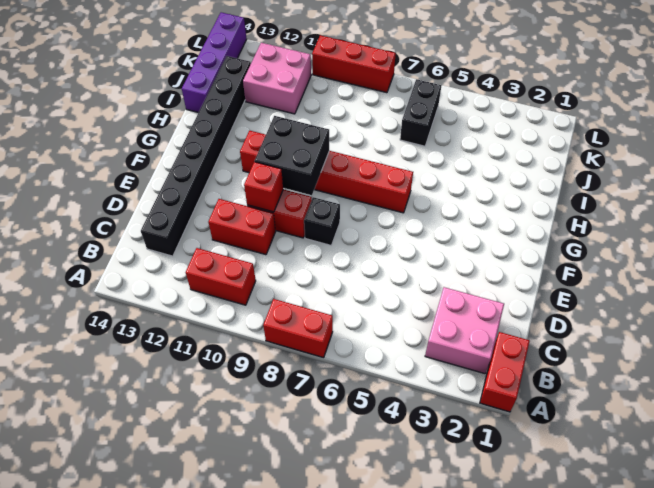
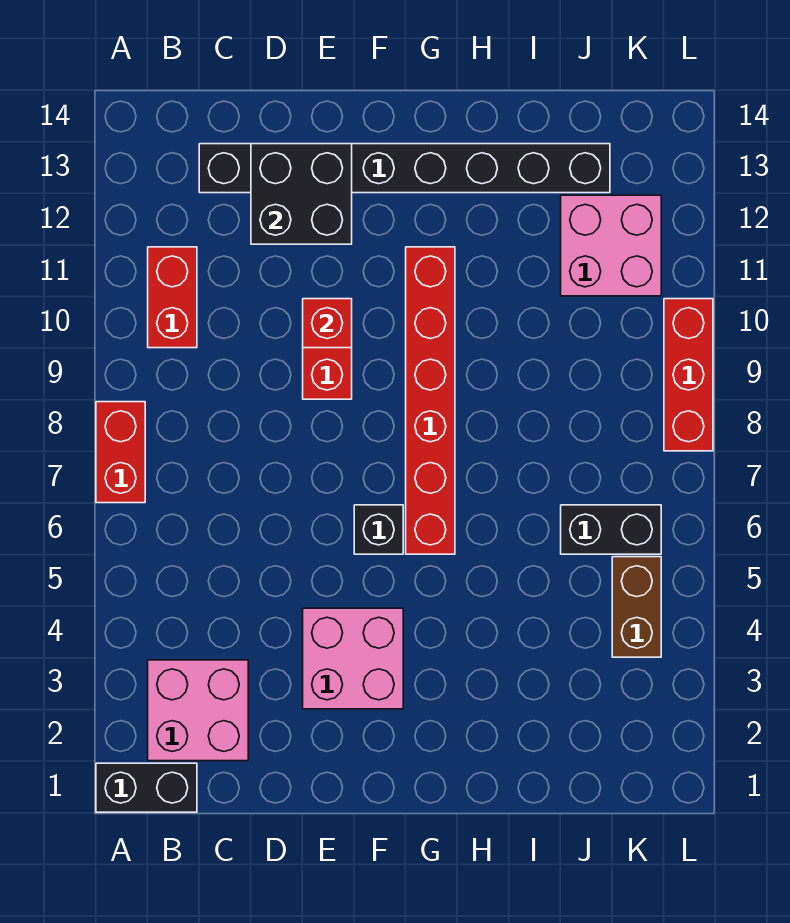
red 1x2 brick [480,332,530,412] -> black 1x2 brick [96,763,197,812]
red 1x2 brick [208,199,276,255] -> none
none -> pink 2x2 brick [303,608,403,709]
black 1x1 brick [304,197,340,245] -> black 1x1 brick moved to [354,505,403,554]
black 2x2 brick [255,116,329,195] -> black 2x2 brick moved to [251,144,352,244]
purple 1x4 brick [182,12,247,113] -> none
none -> brown 1x2 brick [612,557,661,657]

